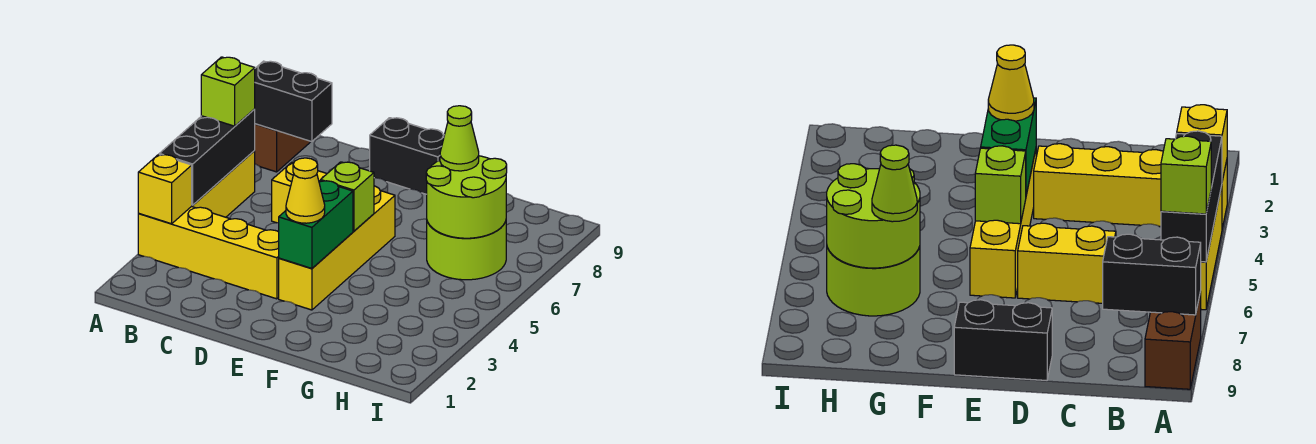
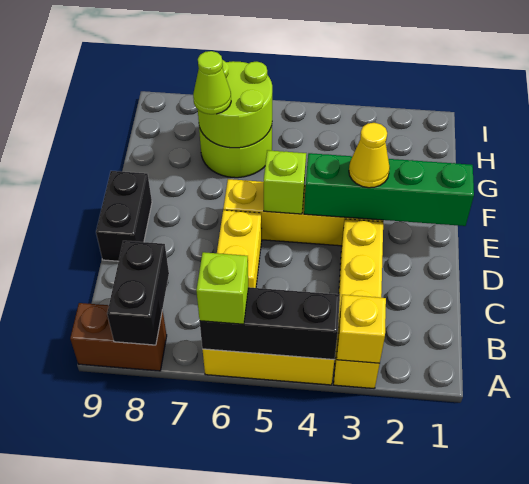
green 1x2 brick [279,181,353,268] -> green 1x4 brick [304,153,474,226]

